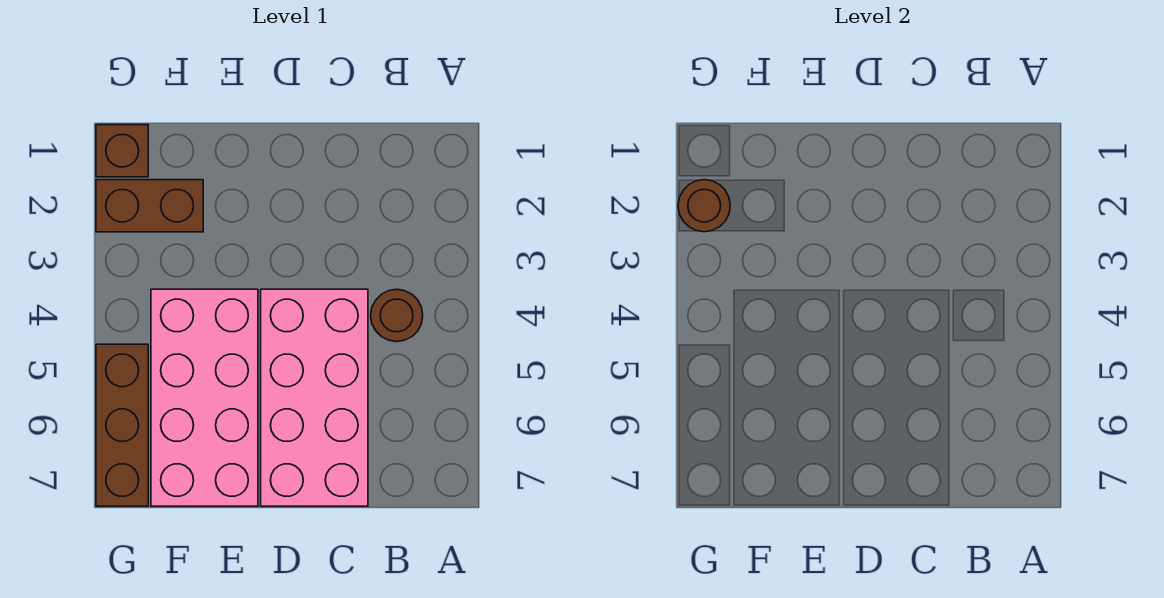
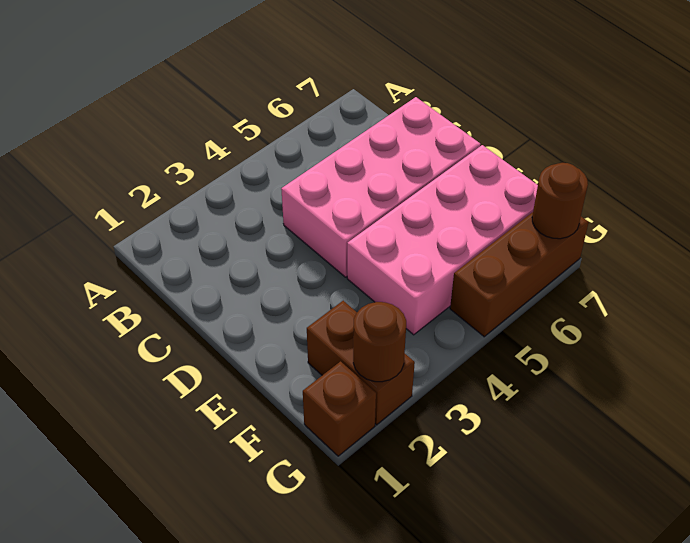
brown 1x1 round brick [371,289,423,342] -> brown 1x1 round brick moved to [532,163,588,239]

